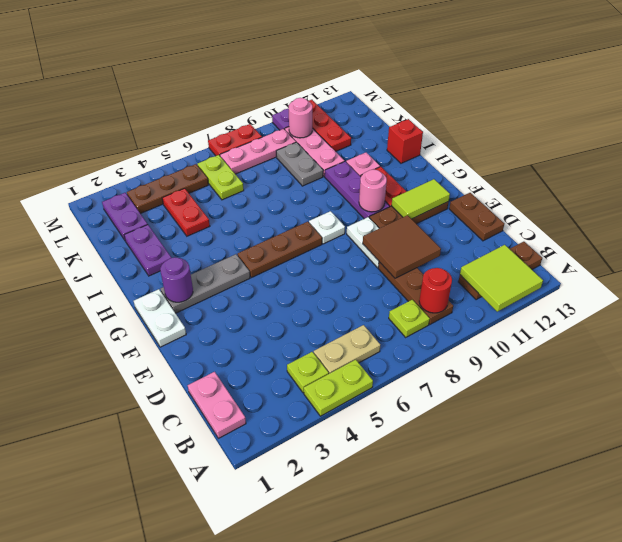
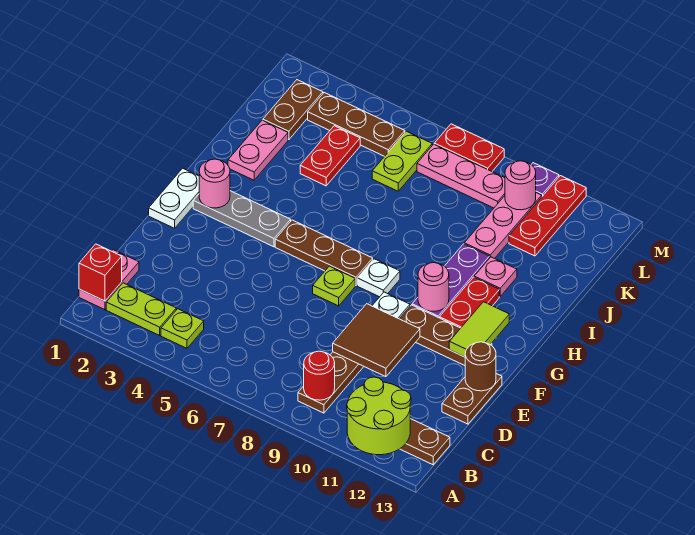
lime 1x2 plate [304,360,373,416] -> lime 1x2 plate moved to [106,283,176,335]
lime 2x2 tile [460,245,543,312] -> lime 2x2 round brick [347,377,411,455]
tan 1x2 plate [314,325,380,374] -> none
lime 1x1 plate [389,300,430,337] -> lime 1x1 plate moved to [313,266,355,306]
none -> brown 1x1 round brick [465,342,496,391]
lime 1x2 tile [391,179,450,219] -> lime 1x2 tile turned to [449,302,509,357]
purple 1x1 round brick [160,257,193,302] -> pink 1x1 round brick [199,159,230,208]
purple 1x2 plate [124,225,172,276] -> pink 1x2 plate [228,120,288,180]
red 1x1 brick [387,119,423,163] -> red 1x1 brick moved to [79,244,122,301]
grey 1x2 plate [276,142,323,186] -> none
purple 1x2 plate [102,193,148,240] -> brown 1x2 plate [263,80,323,140]

